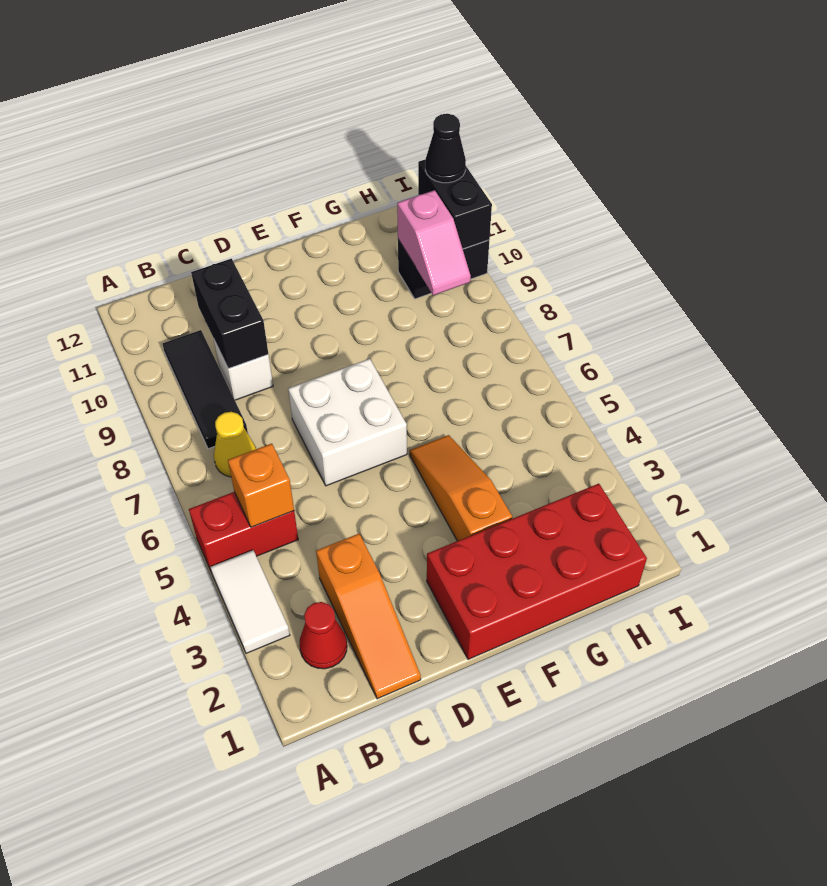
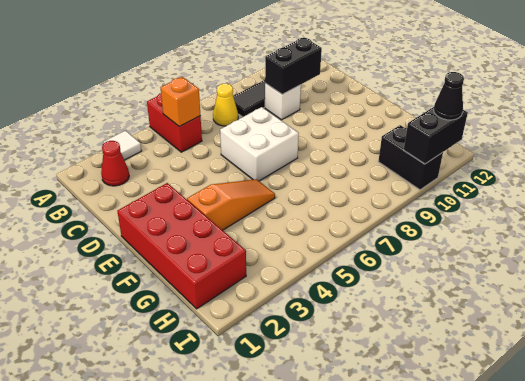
white 1x2 tile [210,550,290,653] -> white 1x1 tile [104,131,142,160]
orange 1x3 slope [316,534,421,699] -> none
pink 1x2 slope [397,190,471,295] -> none

